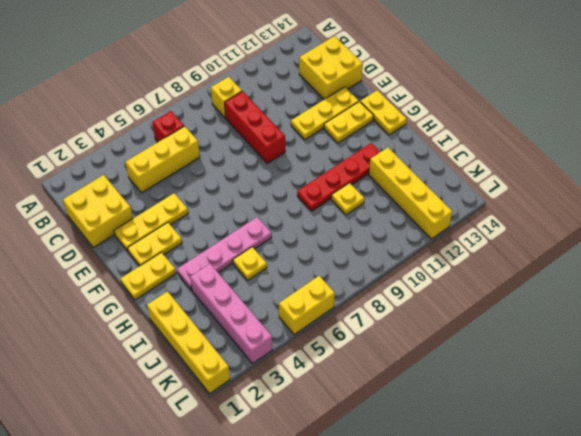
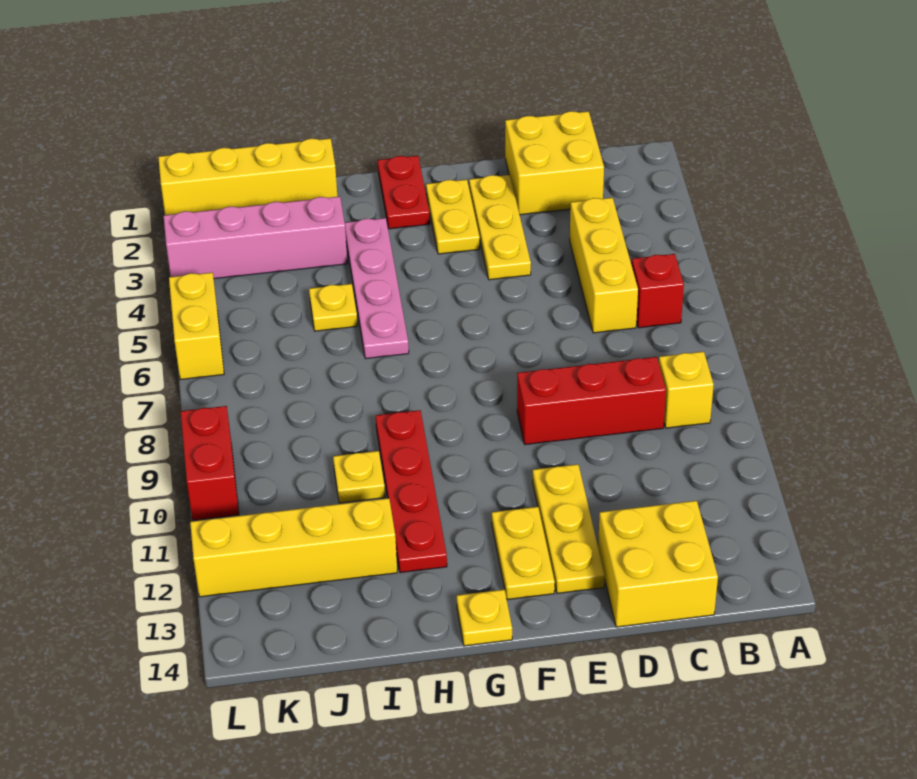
yellow 1x2 plate [360,90,407,135] -> yellow 1x1 plate [457,590,512,646]
yellow 1x2 plate [121,252,176,300] -> red 1x2 plate [378,156,430,229]
none -> red 1x2 brick [181,406,239,520]

